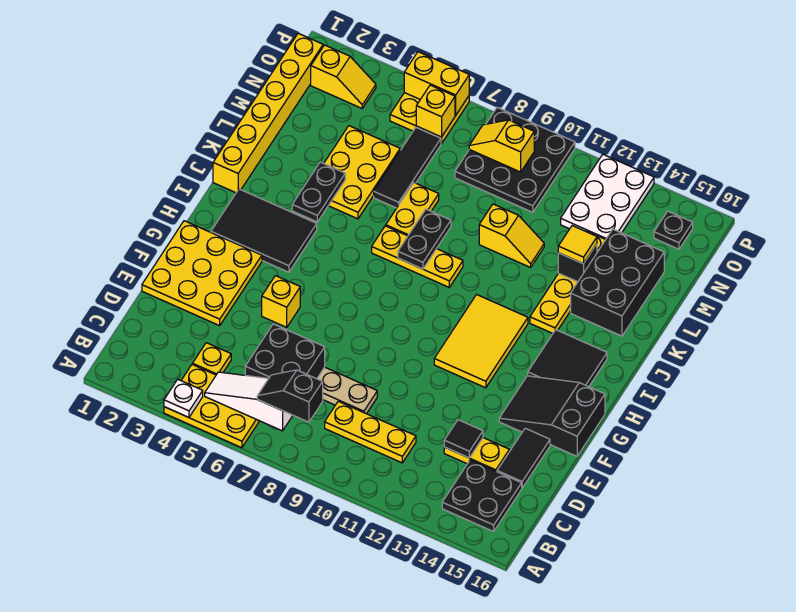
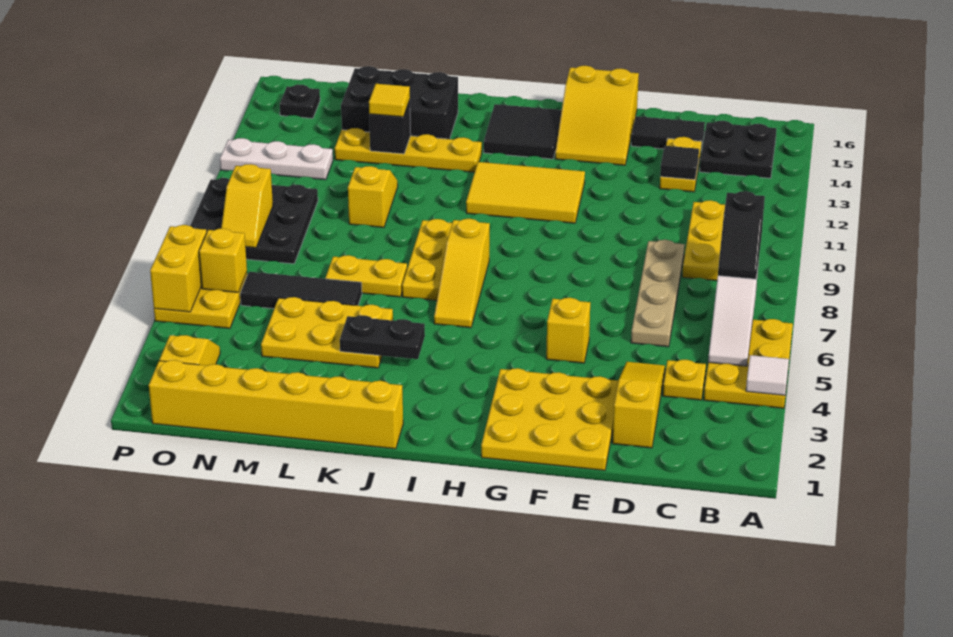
white 1x1 plate [164,379,203,417] -> white 1x1 tile [746,355,789,395]
black 2x2 brick [245,324,325,379] -> none
none -> yellow 1x3 slope [612,362,665,448]
black 2x3 slope [499,376,605,456] -> yellow 2x3 slope [555,66,639,165]
black 2x3 tile [211,189,317,272] -> none
none -> yellow 1x3 slope [434,219,490,328]
black 1x2 plate [398,209,451,269] -> none
white 2x3 plate [561,155,654,240] -> white 1x3 plate [220,138,333,180]

